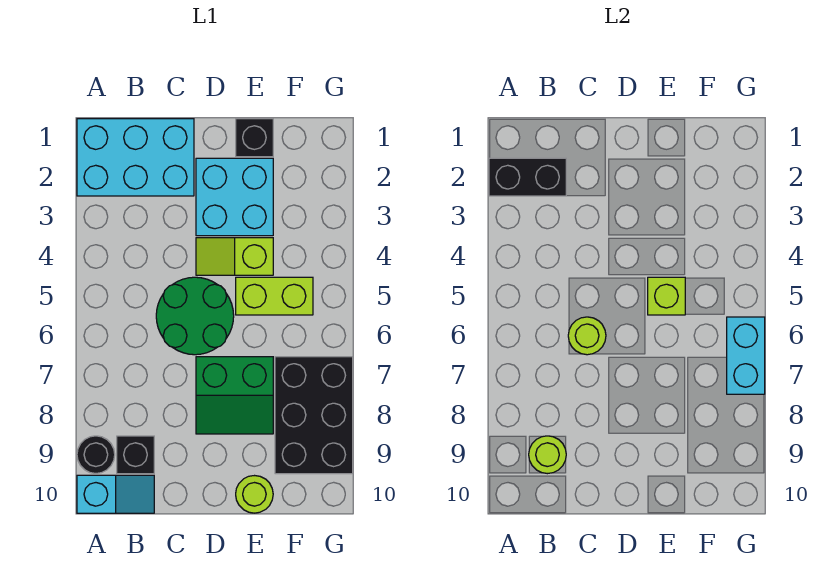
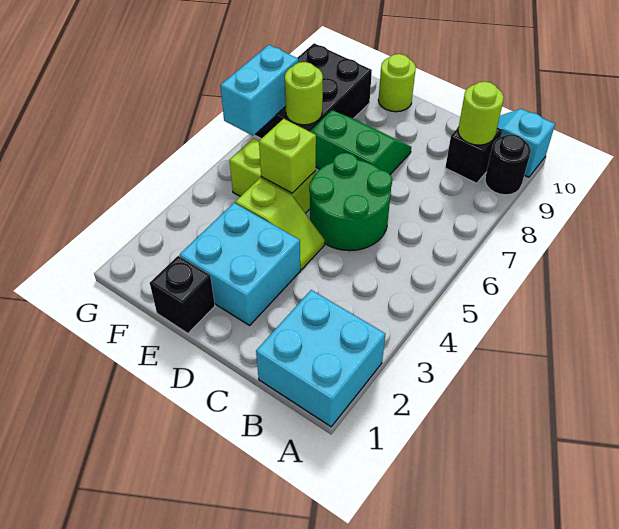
cyan 2x3 brick [77,119,194,196] -> cyan 2x2 brick [256,290,385,427]
black 1x2 brick [489,158,566,196] -> none
lime 1x1 round brick [568,317,606,355] -> lime 1x1 round brick moved to [285,62,323,125]

